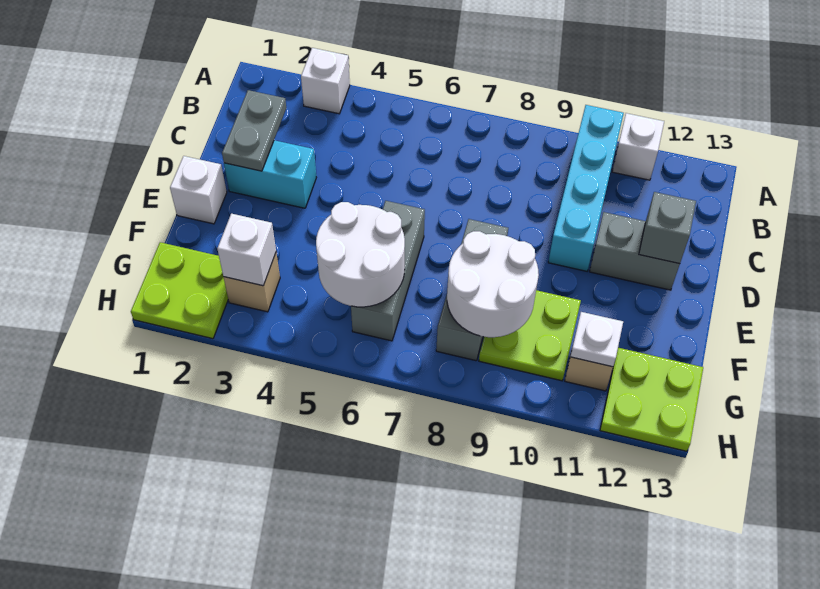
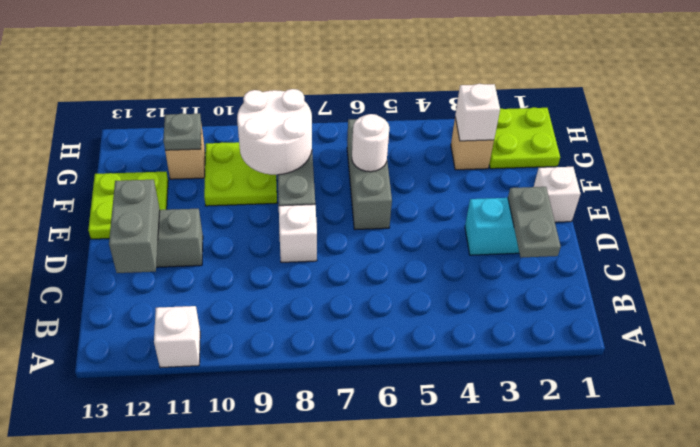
white 1x1 brick [301,48,350,114] -> white 1x1 brick moved to [279,204,317,262]
cyan 1x4 brick [548,105,624,271] -> none
grey 1x1 brick [639,192,696,264] -> grey 1x2 brick [109,180,160,273]
white 2x2 round brick [316,202,405,307] -> white 1x1 round brick [352,114,389,172]
white 1x1 plate [570,312,623,367] -> grey 1x1 plate [163,113,201,150]
lime 2x2 plate [600,348,703,451] -> lime 2x2 plate moved to [88,172,168,239]

